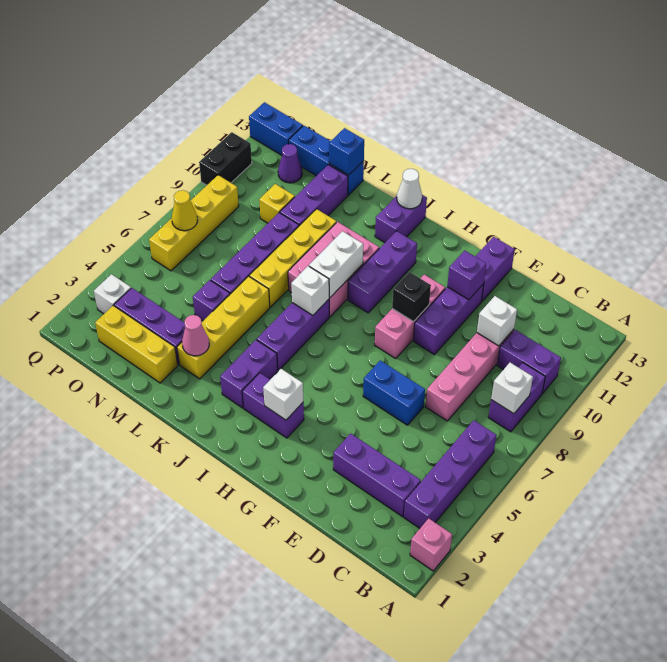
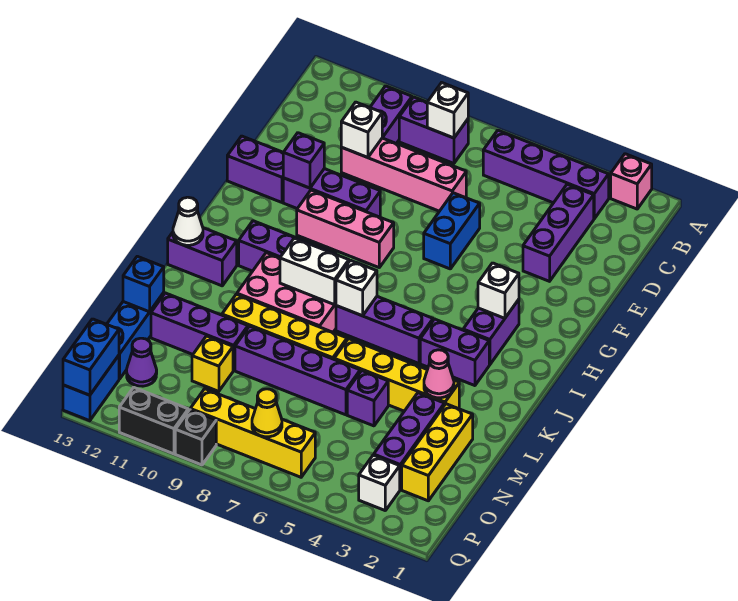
black 1x1 brick [392,272,431,322] -> black 1x1 brick moved to [175,410,216,465]
none -> blue 1x2 brick [63,319,119,395]

